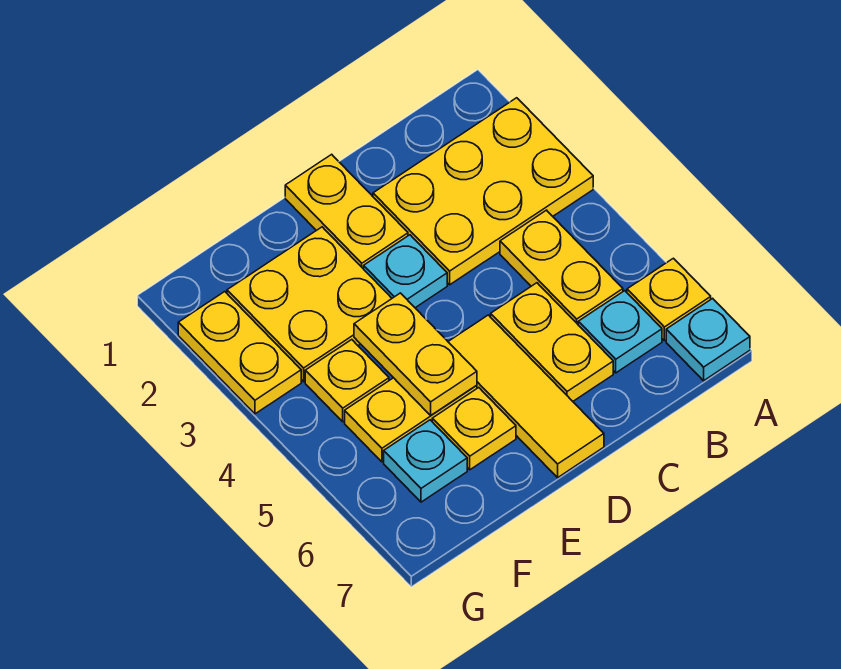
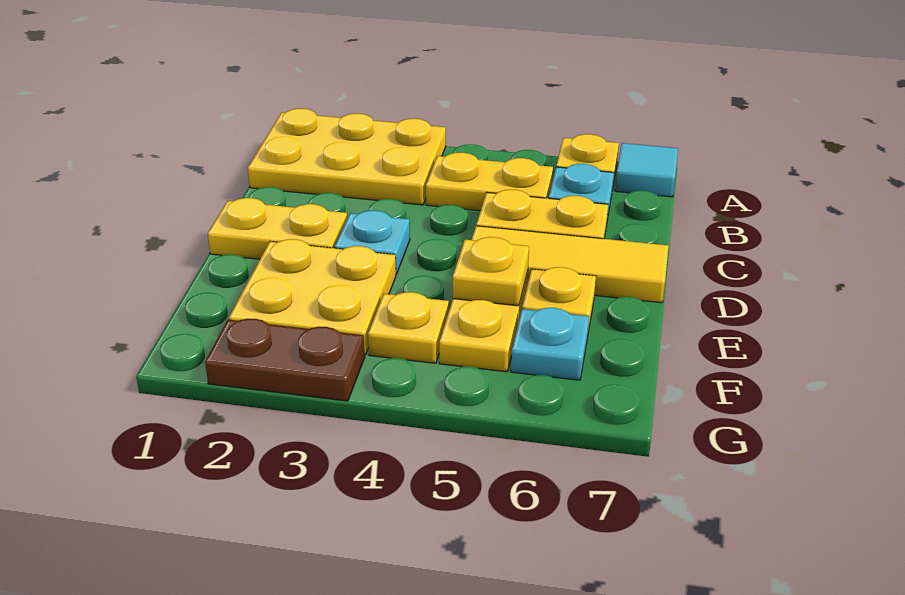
yellow 2x3 plate [373,98,593,285] -> yellow 2x3 plate turned to [248,109,446,205]
cyan 1x1 plate [666,298,750,381] -> cyan 1x1 tile [615,143,678,197]
yellow 1x2 plate [354,293,477,415] -> yellow 1x1 plate [453,237,529,306]
yellow 1x2 plate [178,292,301,414] -> brown 1x2 plate [205,319,365,401]

